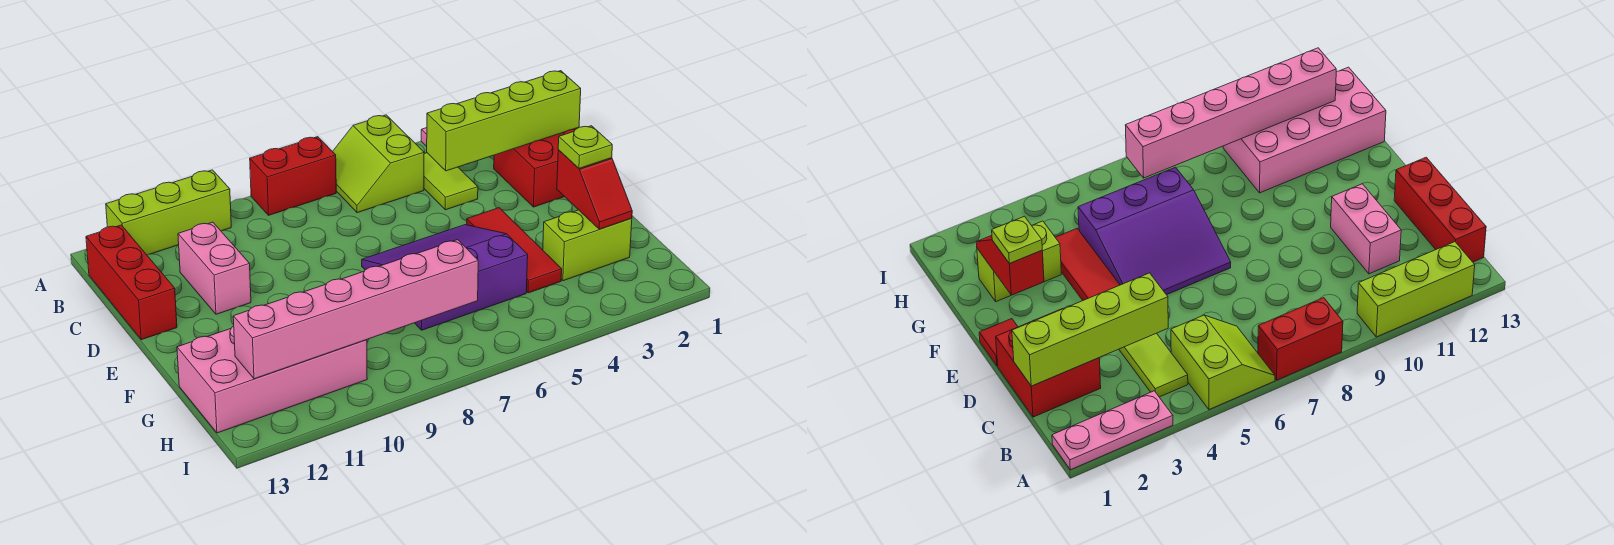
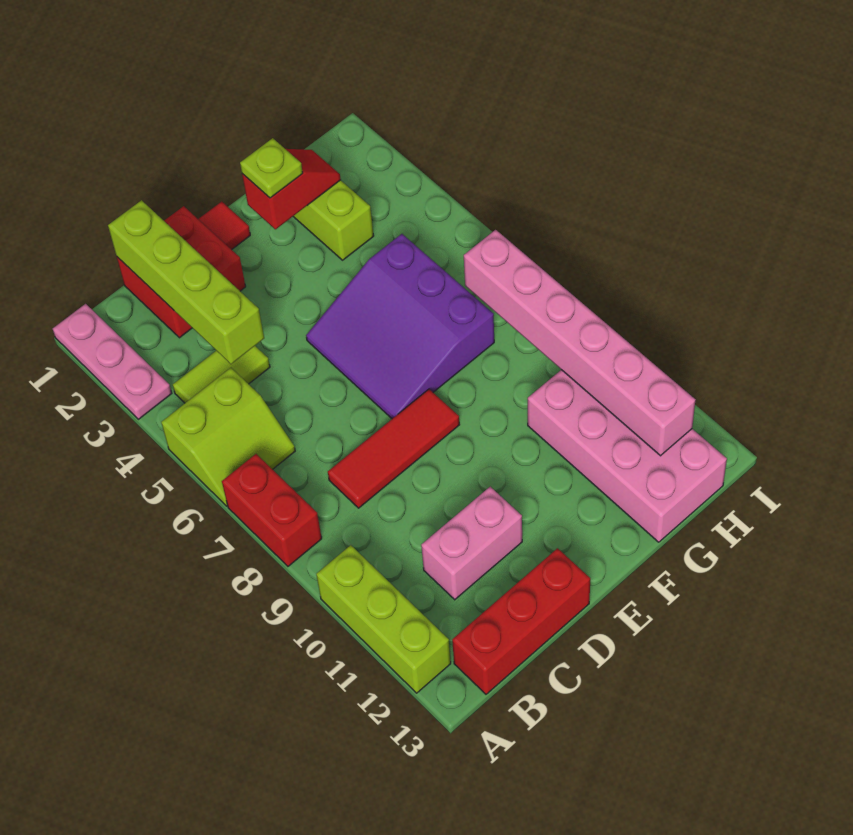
red 1x3 tile [467,208,562,293] -> red 1x3 tile moved to [328,389,460,508]

